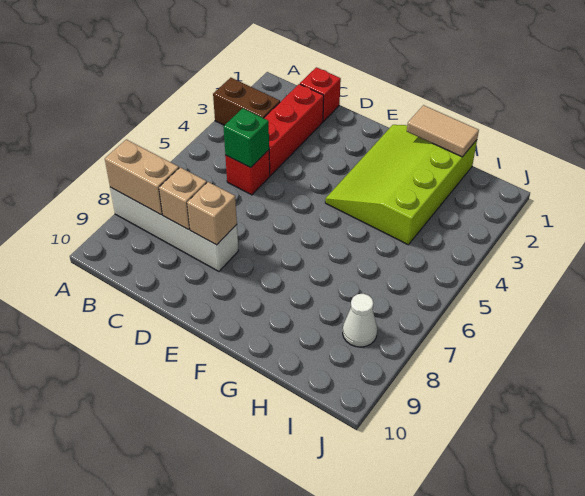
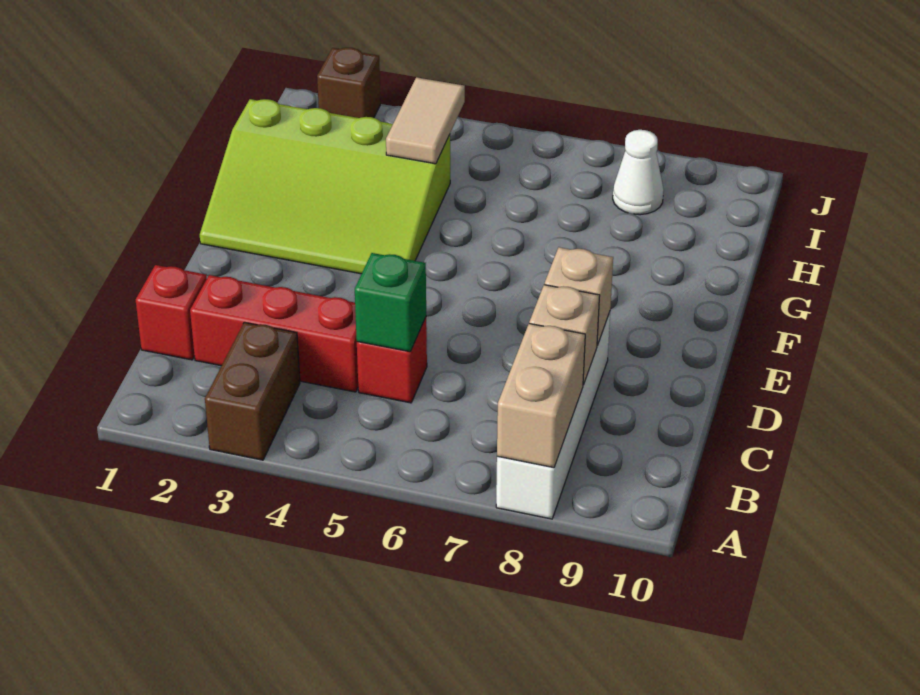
tan 1x2 tile [407,105,479,157] -> tan 1x2 tile moved to [386,77,465,164]
none -> brown 1x1 brick [317,48,380,118]

